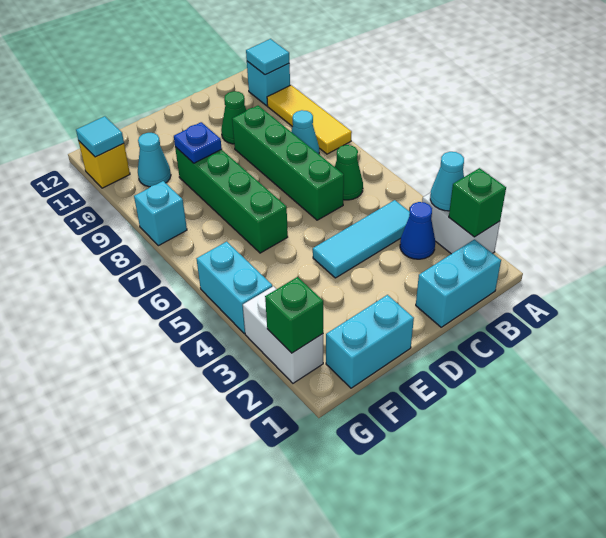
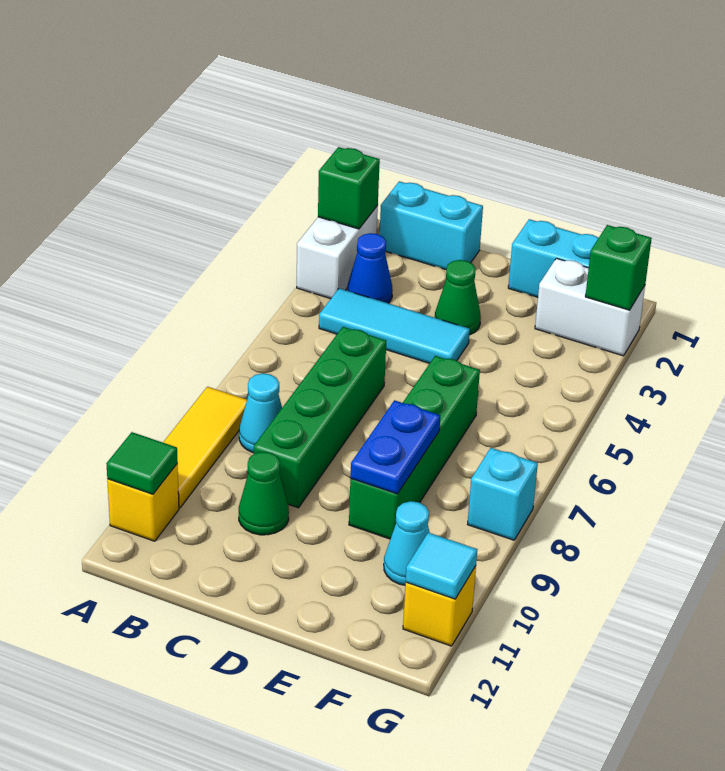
cyan 1x1 cone [430,152,464,211] -> none
cyan 1x1 brick [247,61,290,106] -> yellow 1x1 brick [107,464,179,541]
cyan 1x1 tile [246,39,289,75] -> green 1x1 tile [106,432,178,494]
green 1x1 cone [335,145,363,200] -> green 1x1 cone moved to [435,260,481,335]
blue 1x1 plate [174,122,222,163] -> blue 1x2 plate [350,400,440,494]
white 1x2 brick [243,286,323,383] -> white 1x2 brick turned to [535,258,645,356]
cyan 1x2 brick [197,242,272,334] -> none

